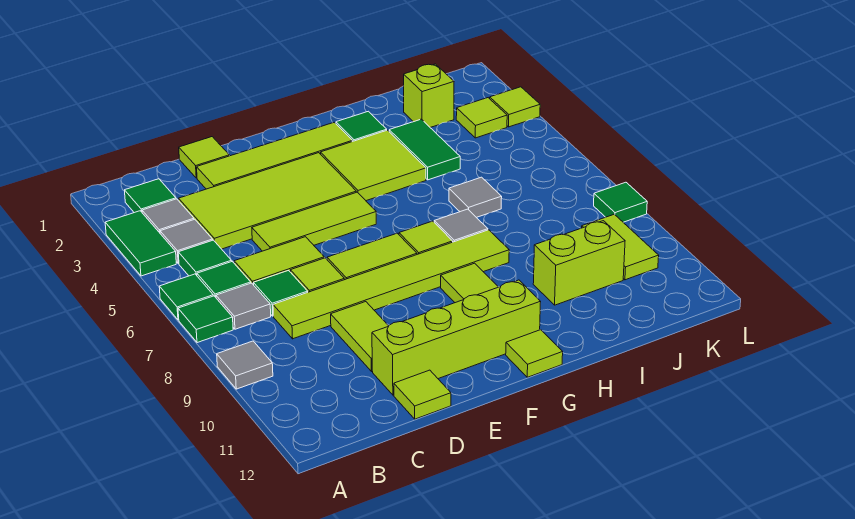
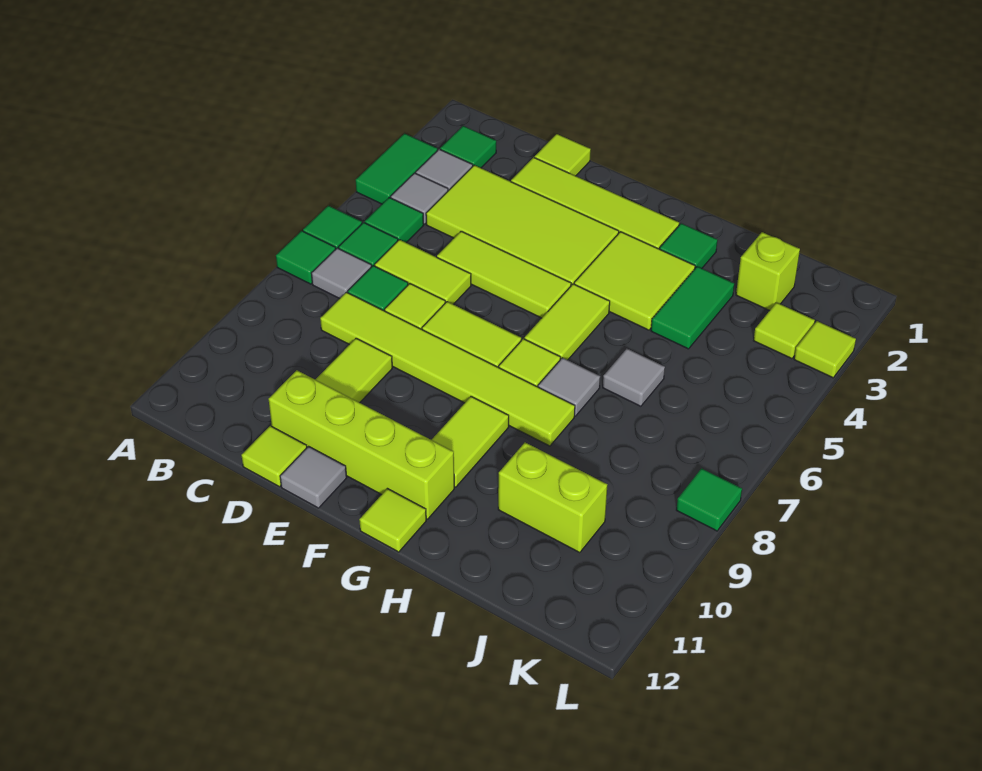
grey 1x1 tile [217,341,273,389] -> grey 1x1 tile moved to [280,446,347,508]
lime 1x2 tile [582,214,659,280] -> lime 1x2 tile moved to [524,284,610,360]

